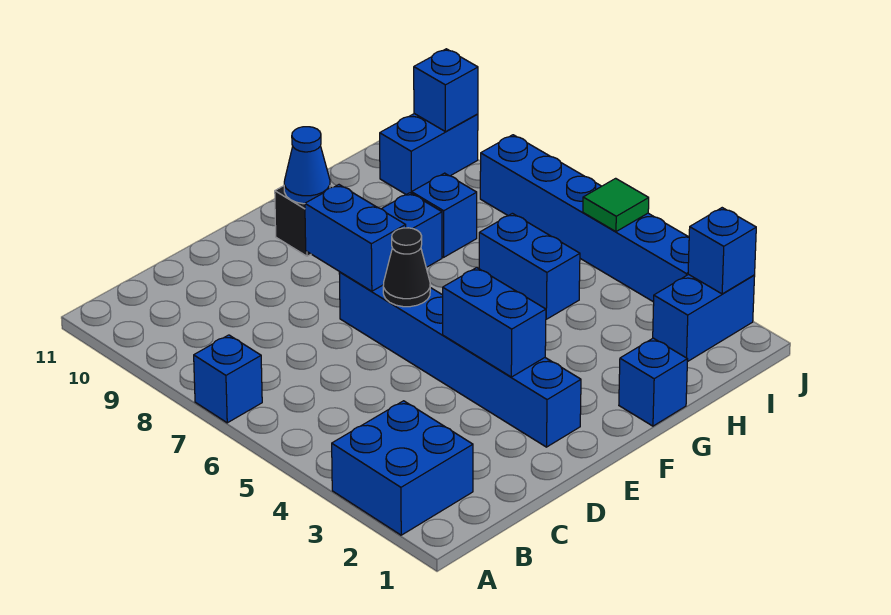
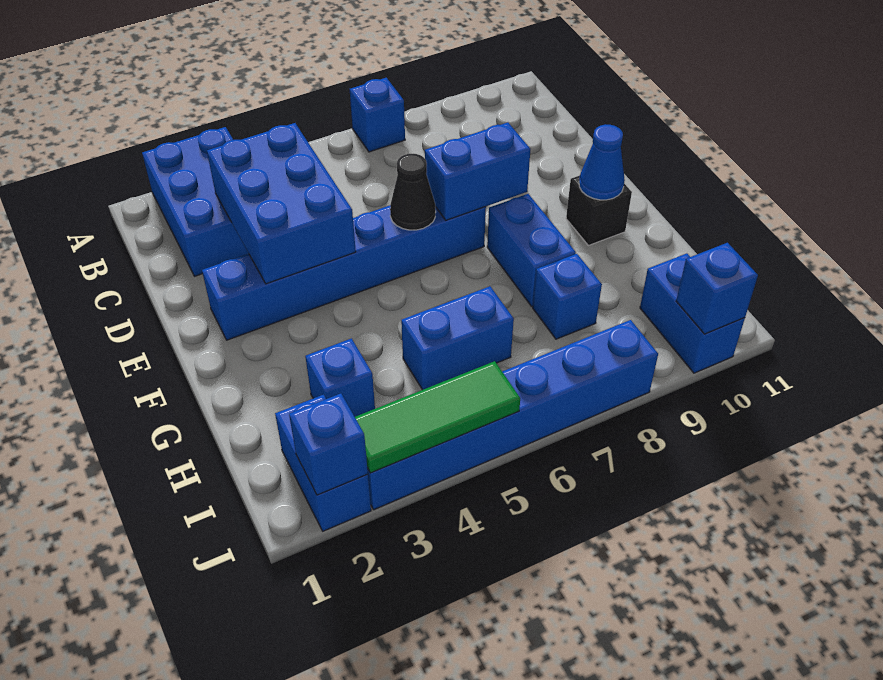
blue 2x2 brick [332,401,473,535] -> blue 2x3 brick [142,127,249,276]
blue 1x2 brick [443,267,546,377] -> blue 2x3 brick [207,123,356,284]
blue 1x1 brick [619,338,688,426] -> blue 1x1 brick moved to [305,338,375,417]
green 1x1 tile [583,178,649,232] -> green 1x3 tile [355,361,520,473]

